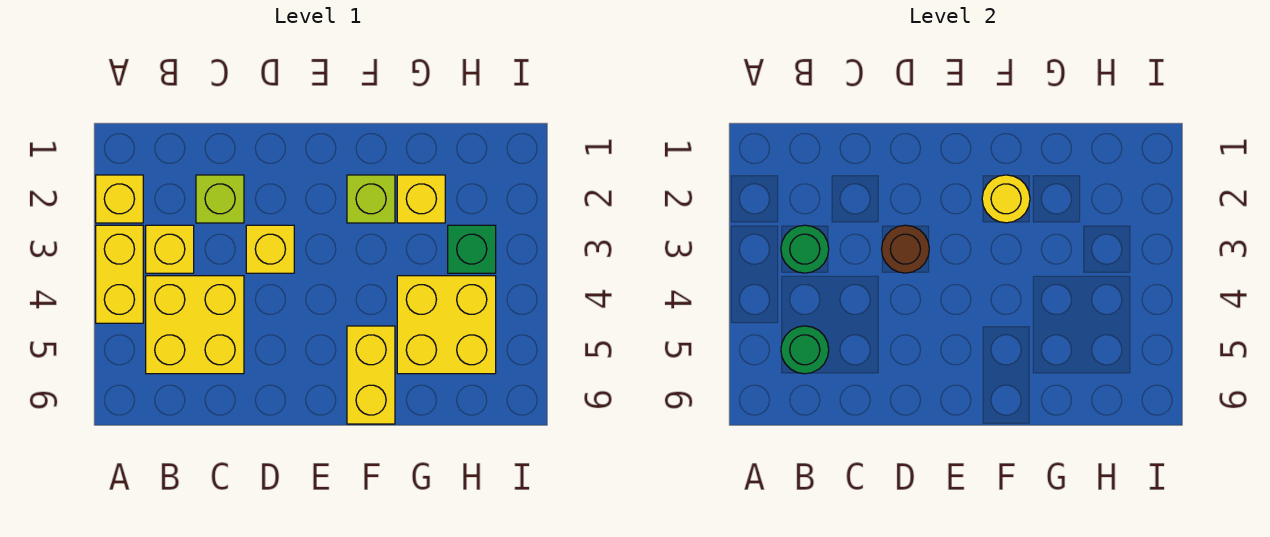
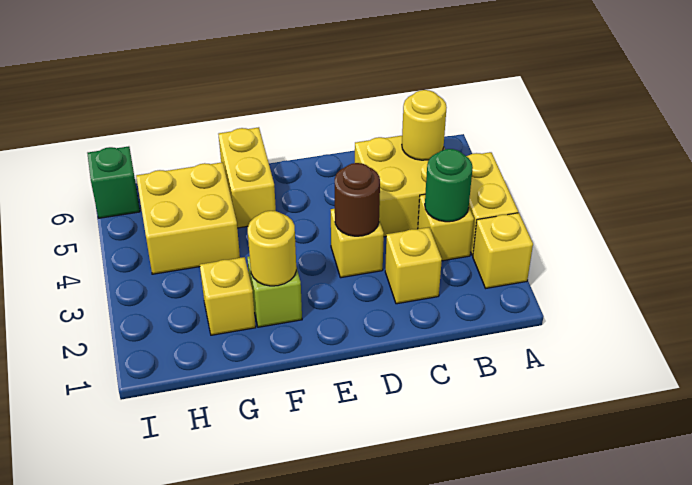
green 1x1 round brick [781,326,829,374] -> yellow 1x1 round brick [402,90,447,160]
lime 1x1 brick [196,175,244,223] -> yellow 1x1 brick [385,227,442,304]
green 1x1 brick [448,225,496,273] -> green 1x1 brick moved to [87,146,140,218]

